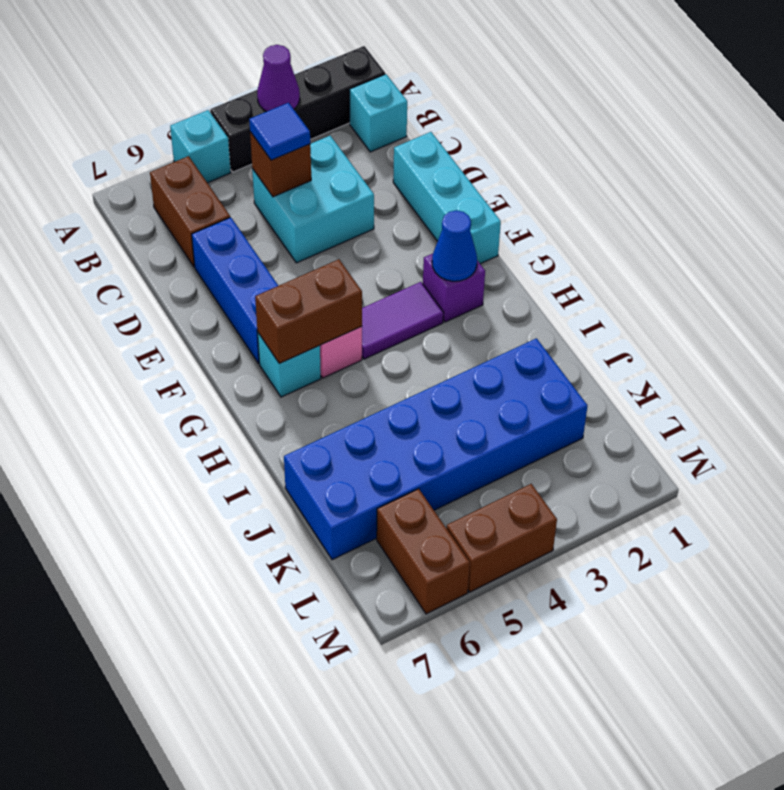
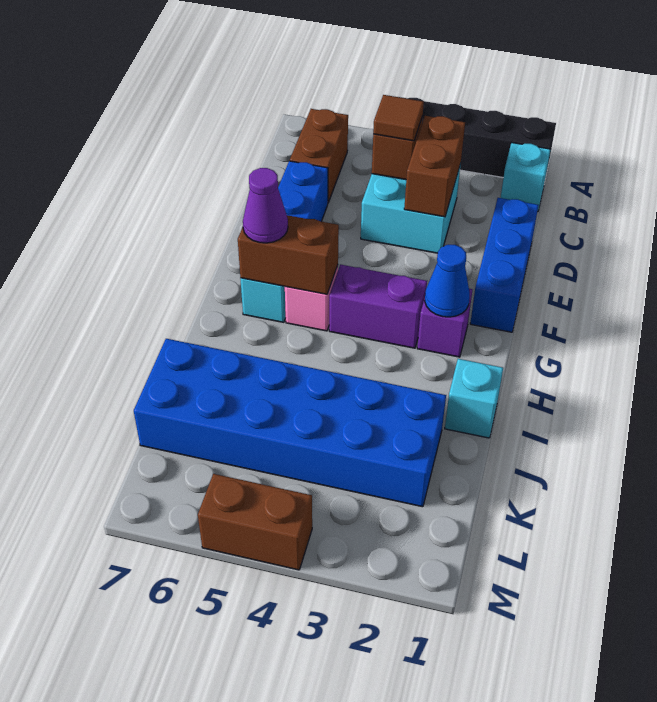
purple 1x1 cone [257,45,300,112] -> purple 1x1 cone moved to [243,168,288,243]
cyan 1x1 brick [170,110,231,183] -> cyan 1x1 brick moved to [445,359,503,438]
blue 1x1 tile [249,103,310,160] -> brown 1x1 tile [373,95,424,141]
cyan 1x3 brick [393,132,501,264] -> blue 1x3 brick [470,198,538,332]
purple 1x2 tile [362,282,444,359] -> purple 1x2 brick [329,264,427,348]
brown 1x2 brick [377,489,470,614] -> brown 1x2 brick moved to [404,116,465,217]

